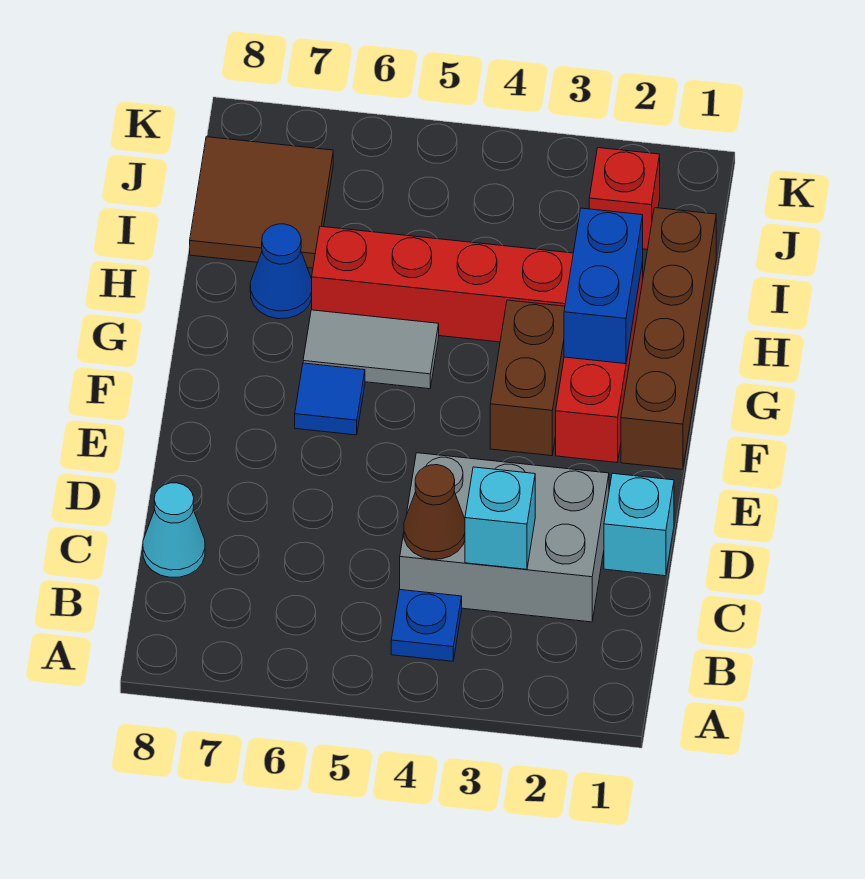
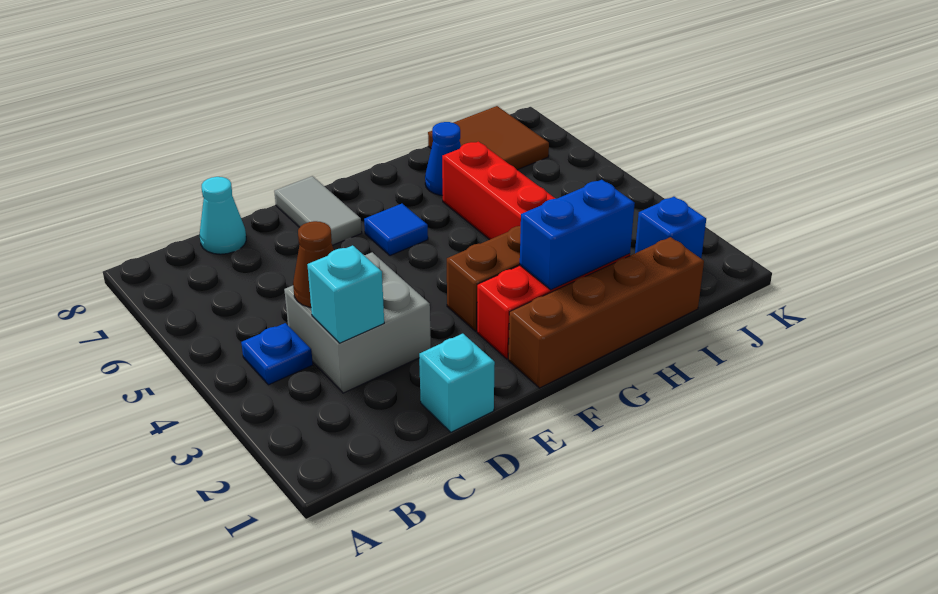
grey 2x3 brick [400,453,609,622] -> grey 2x2 brick [284,252,431,393]
grey 1x2 tile [303,310,439,389] -> grey 1x2 tile moved to [274,176,362,245]
red 1x1 brick [589,148,660,250] -> blue 1x1 brick [635,197,706,258]

